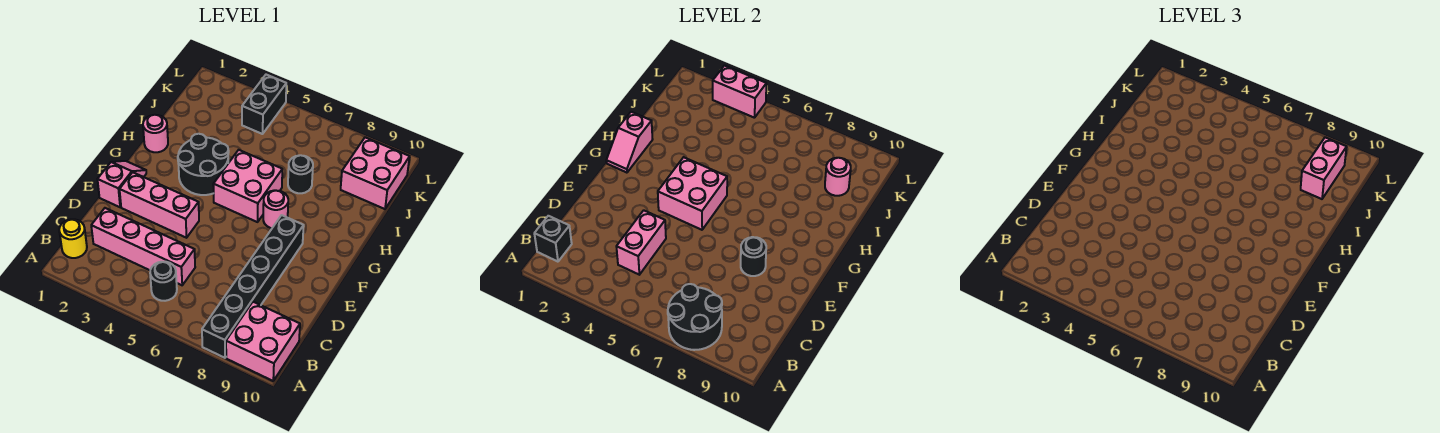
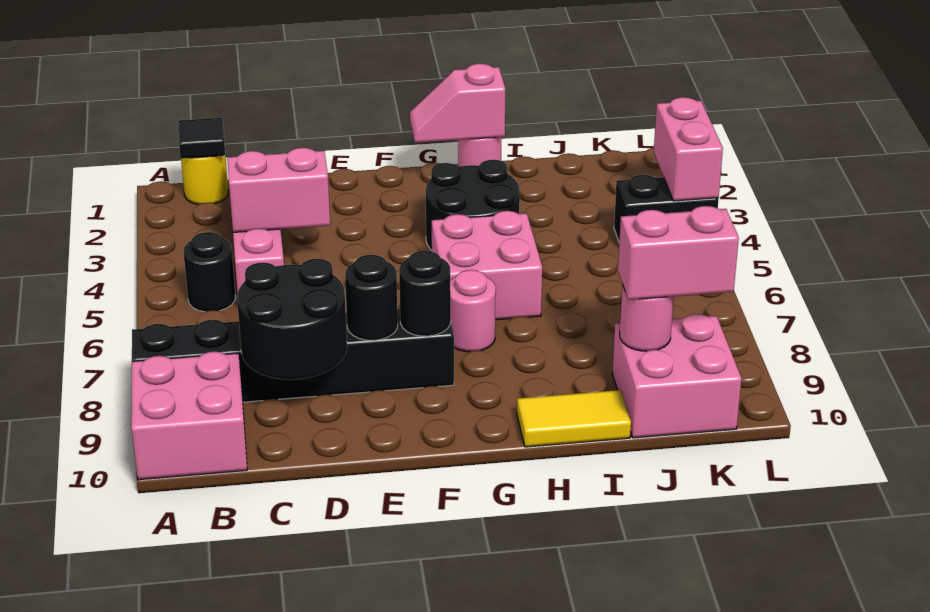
black 2x2 round brick [668,284,722,350] -> black 2x2 round brick moved to [237,259,347,380]
black 1x1 brick [534,216,572,262] -> black 1x1 tile [178,118,225,159]
pink 1x2 slope [97,161,146,207] -> none
pink 1x3 brick [120,172,199,238] -> none
pink 2x2 brick [658,157,727,230] -> none
none -> yellow 1x2 tile [517,390,631,447]
black 1x1 round brick [288,155,313,193] -> black 1x1 round brick moved to [399,251,451,336]

